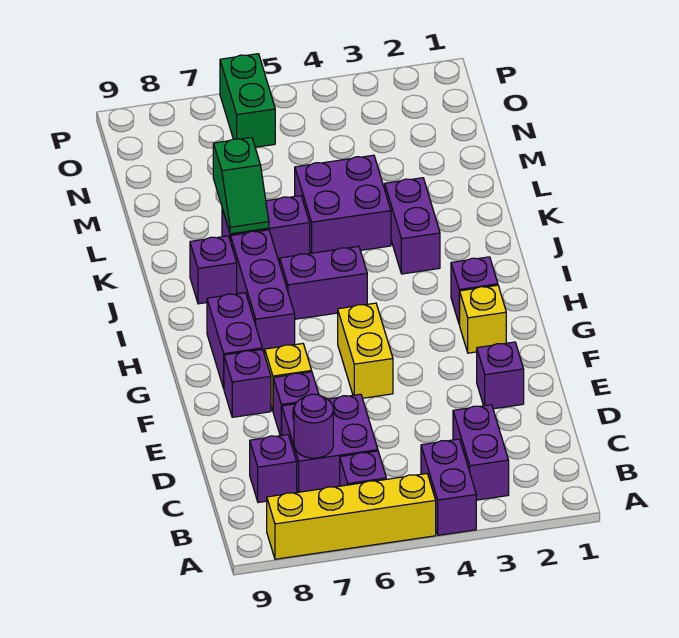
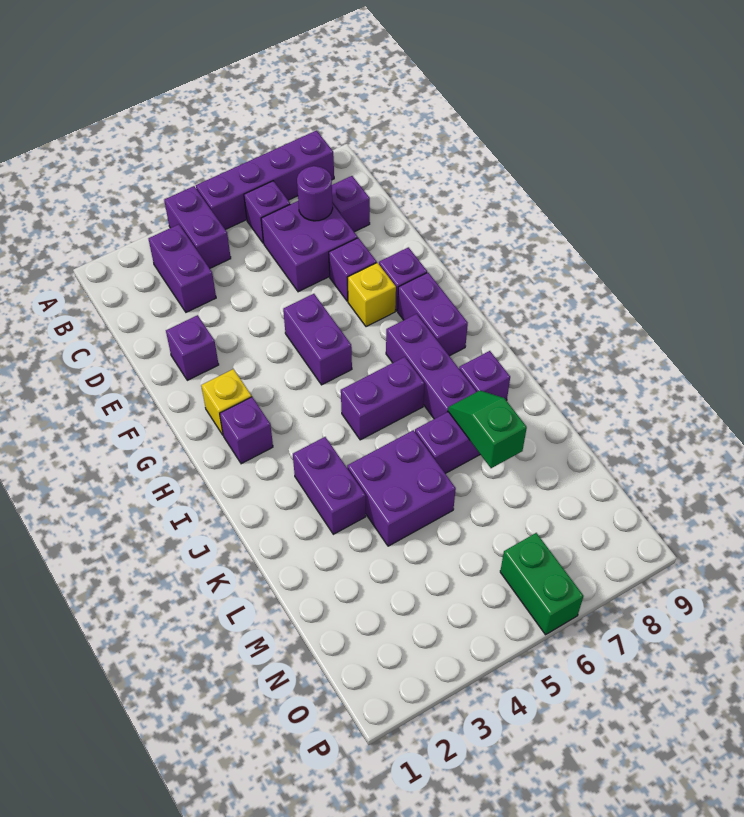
yellow 1x4 brick [267,474,436,559] -> purple 1x4 brick [196,131,334,230]
yellow 1x2 brick [338,303,393,398] -> purple 1x2 brick [283,294,352,385]

